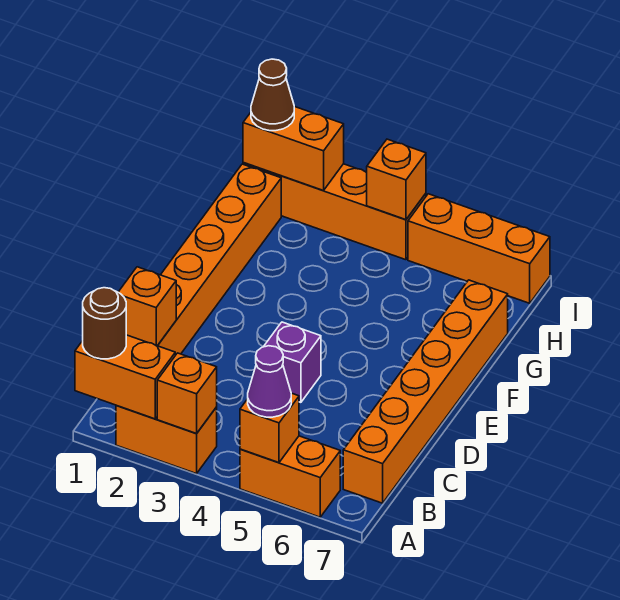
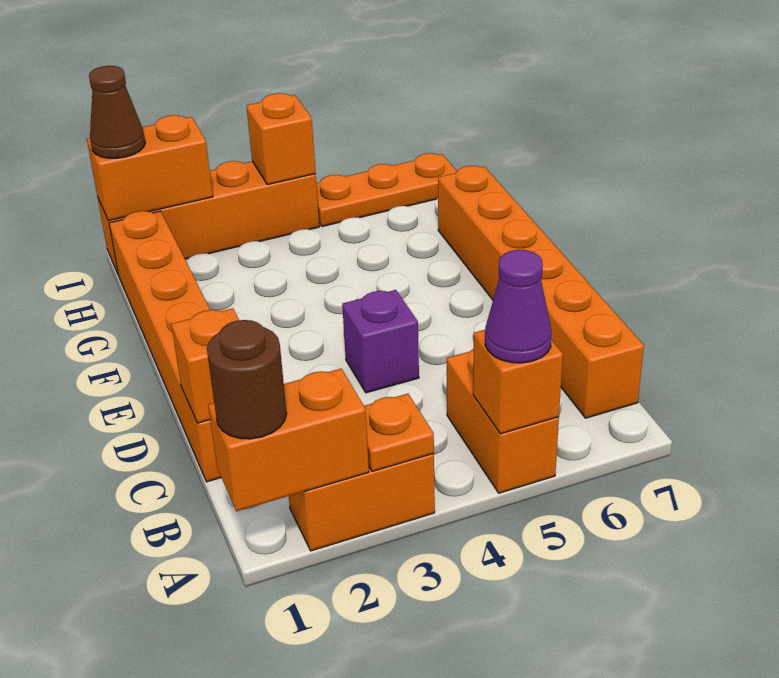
orange 1x1 brick [157,353,217,433] -> orange 1x1 plate [364,394,434,471]
orange 1x2 brick [240,436,340,517] -> orange 1x2 brick turned to [447,348,559,493]
orange 1x3 brick [408,194,550,303] -> orange 1x3 plate [316,153,457,226]

